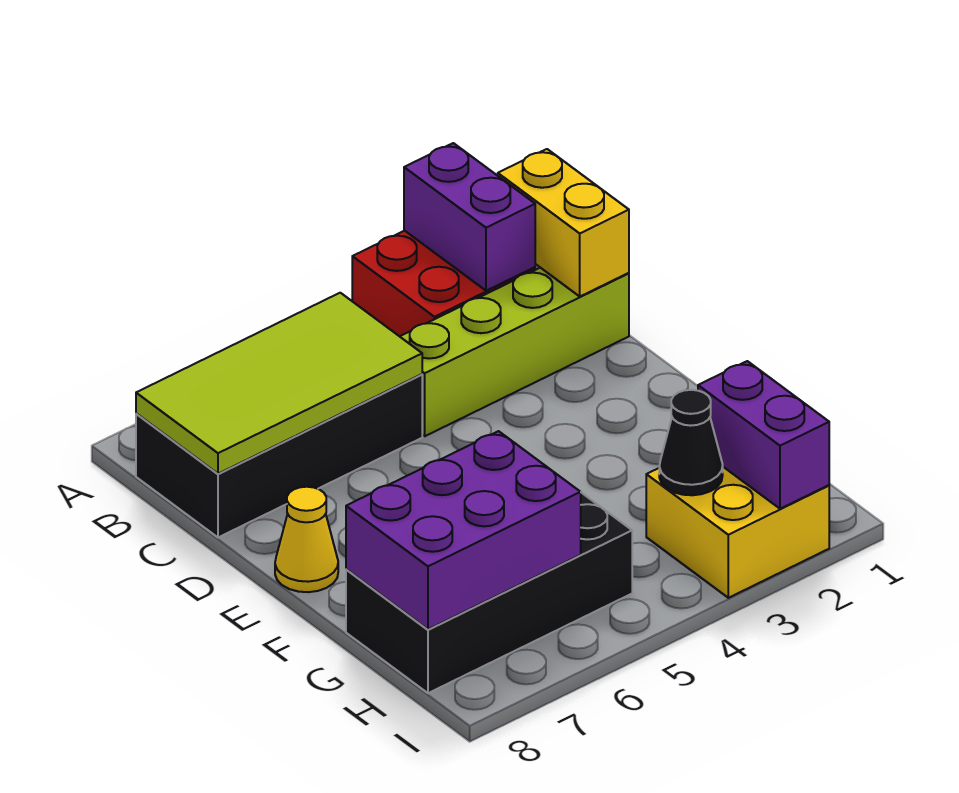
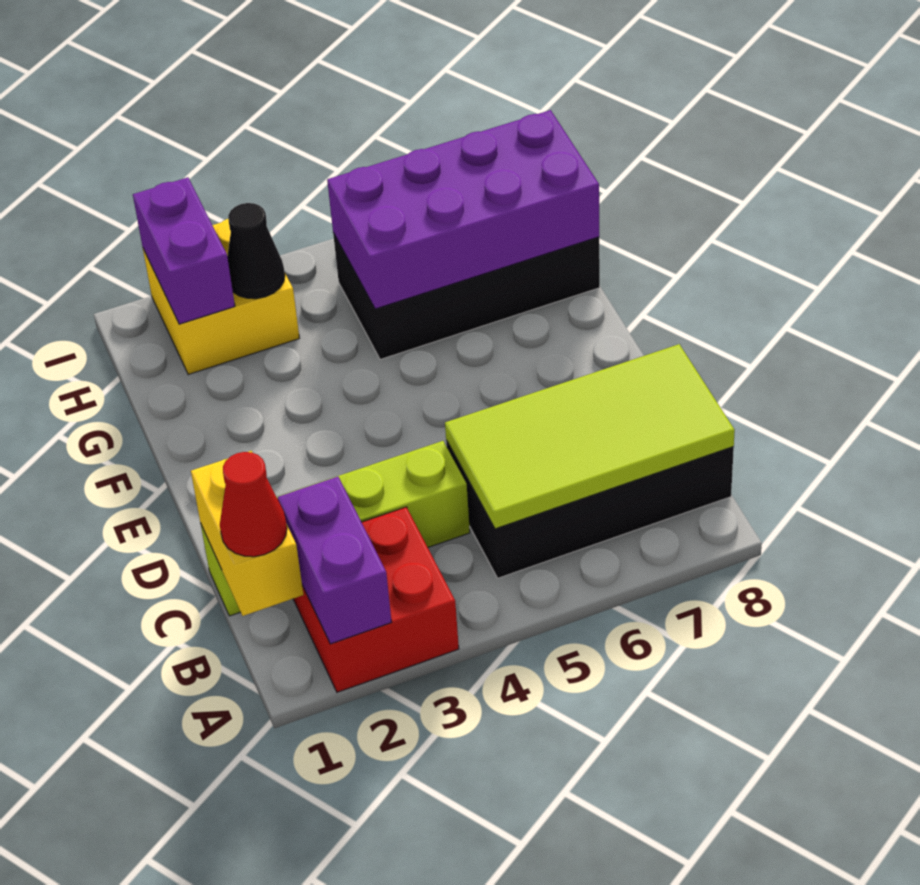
none -> red 1x1 cone [220,452,287,557]
yellow 1x1 cone [275,487,338,592] -> none
purple 2x3 brick [346,431,581,629] -> purple 2x4 brick [327,110,599,309]

